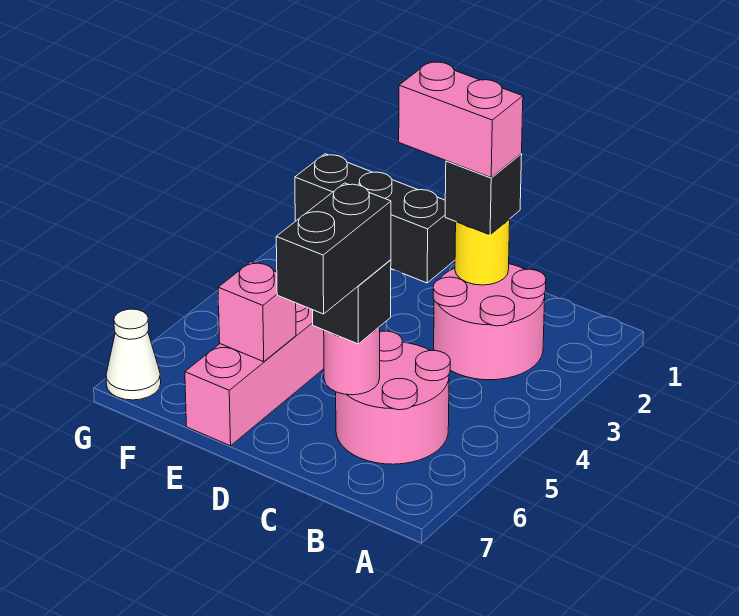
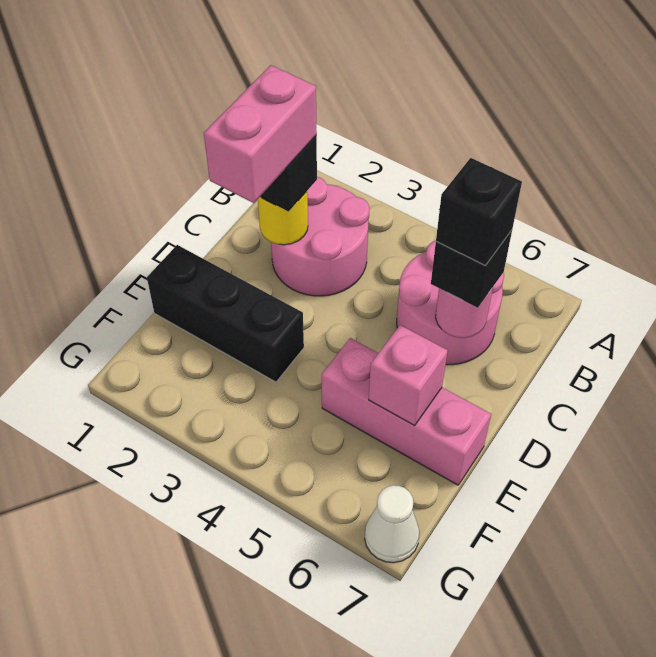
black 1x2 brick [276,183,391,314] -> black 1x1 brick [436,158,522,265]
black 1x3 brick [295,154,456,283] -> black 1x3 brick turned to [147,245,304,382]

